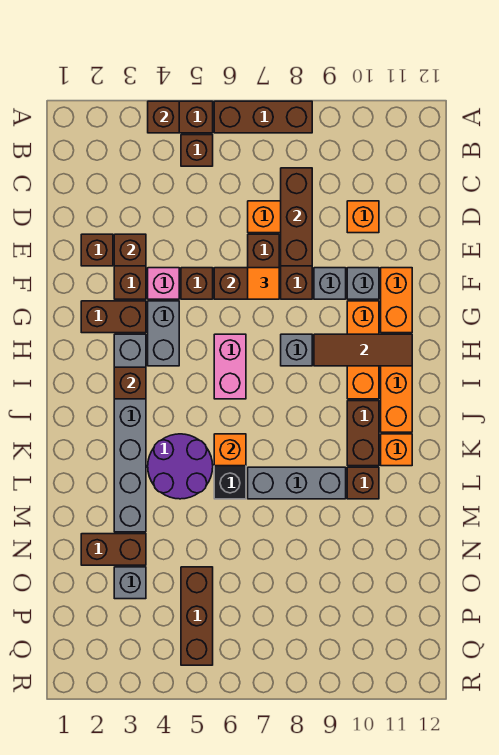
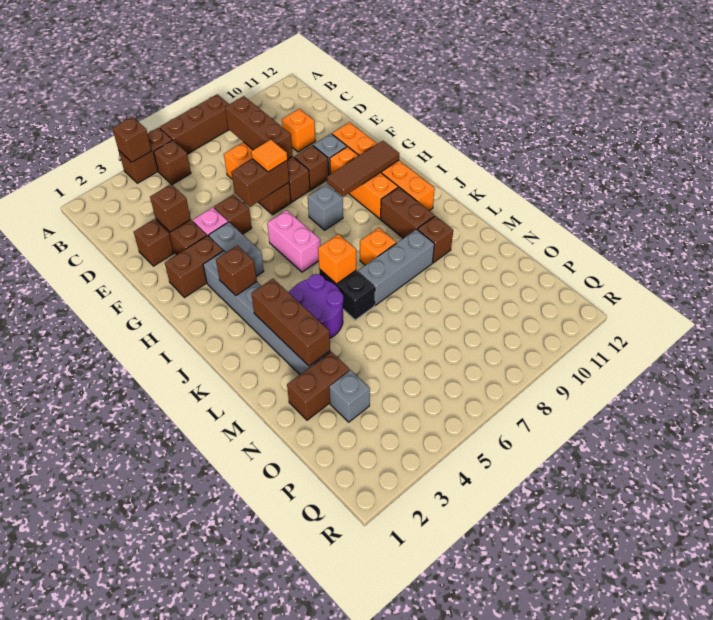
grey 1x1 brick [314,268,346,299] -> brown 1x1 brick [294,145,329,190]
orange 1x1 brick [381,434,412,466] -> orange 1x1 brick moved to [360,228,396,265]
brown 1x3 brick [181,567,213,665] -> brown 1x3 brick moved to [251,279,330,366]

